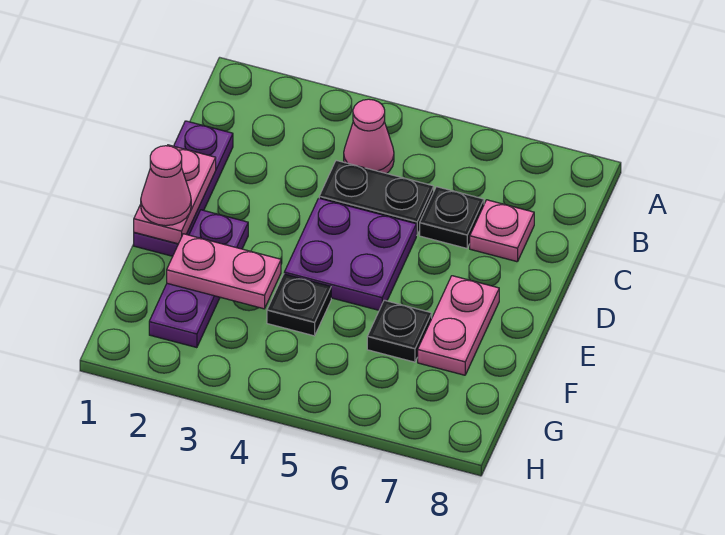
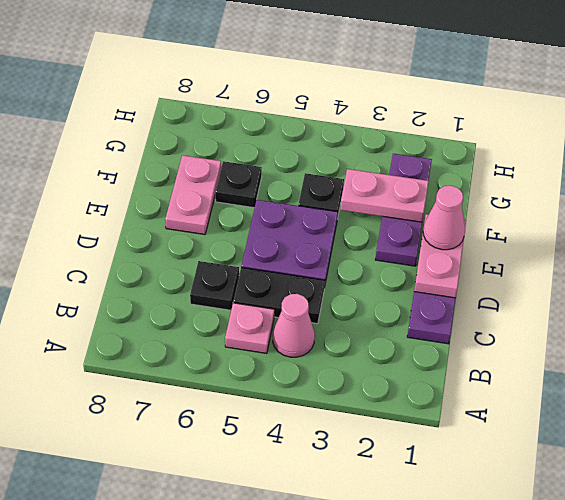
pink 1x1 plate [470,200,534,262] -> pink 1x1 plate moved to [225,303,274,354]

